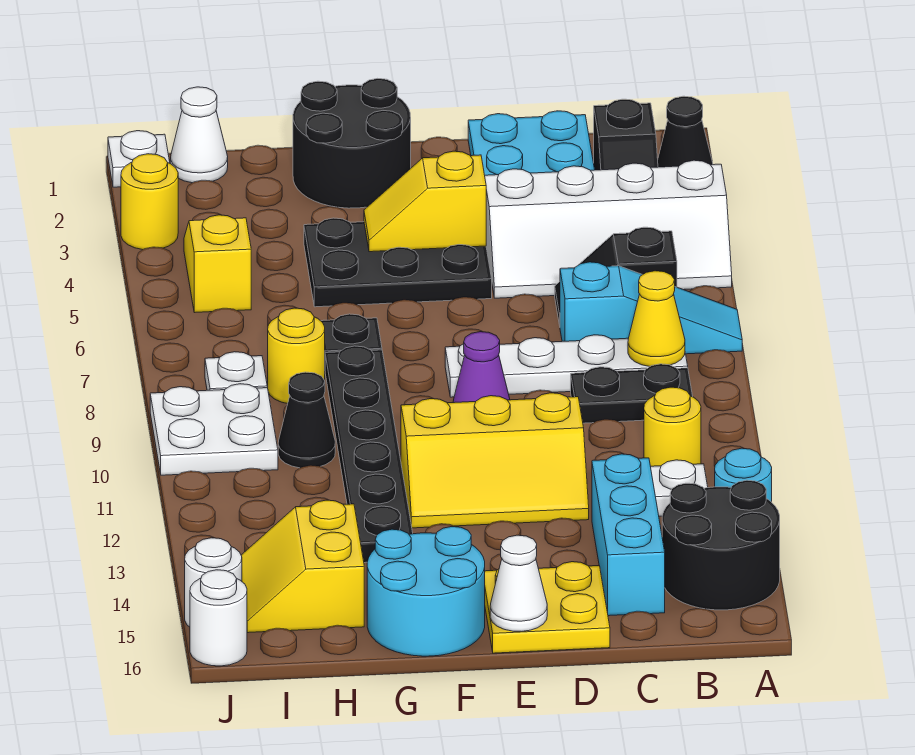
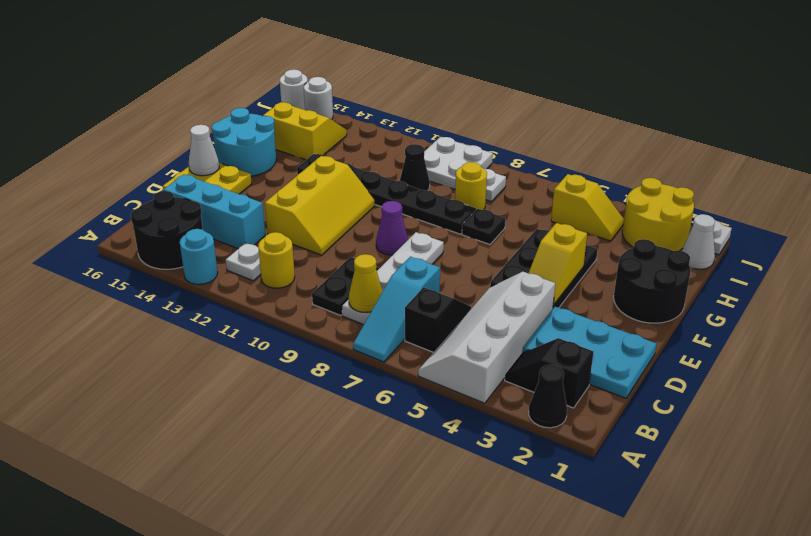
yellow 2x3 slope [401,393,589,528] -> yellow 2x3 slope turned to [265,156,375,255]
yellow 1x2 slope [364,151,486,252] -> yellow 1x2 slope turned to [529,223,587,304]
yellow 1x1 round brick [121,154,178,250] -> yellow 2x2 round brick [622,178,694,251]

